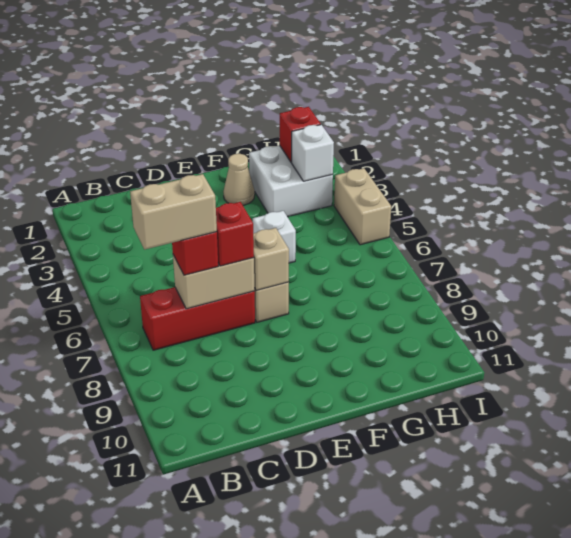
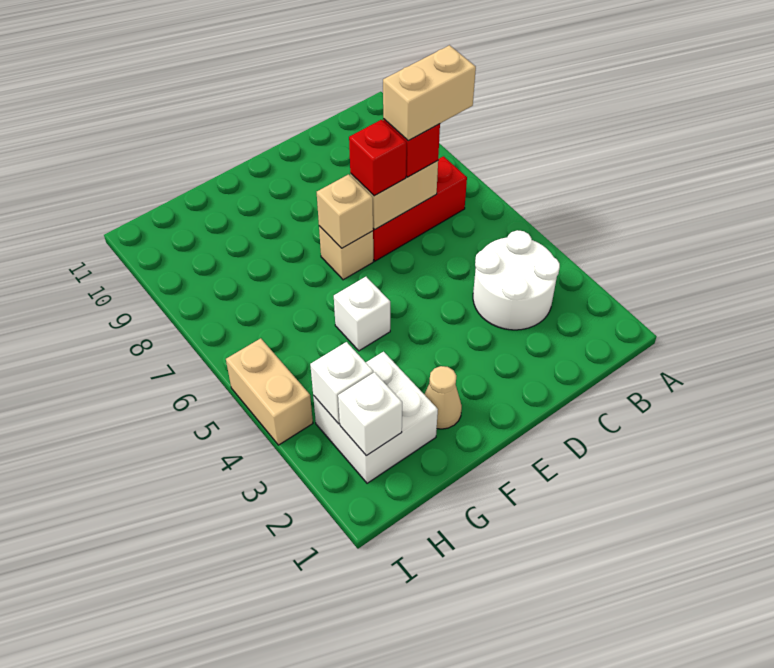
none -> white 2x2 round brick [473,230,560,330]
red 1x1 brick [280,107,321,162] -> white 1x1 brick [338,372,402,456]

